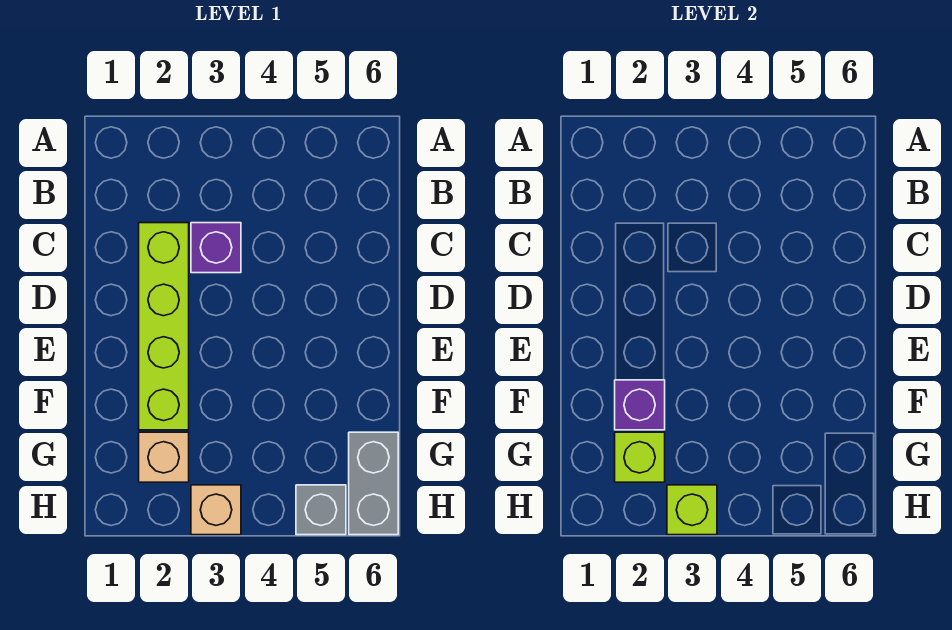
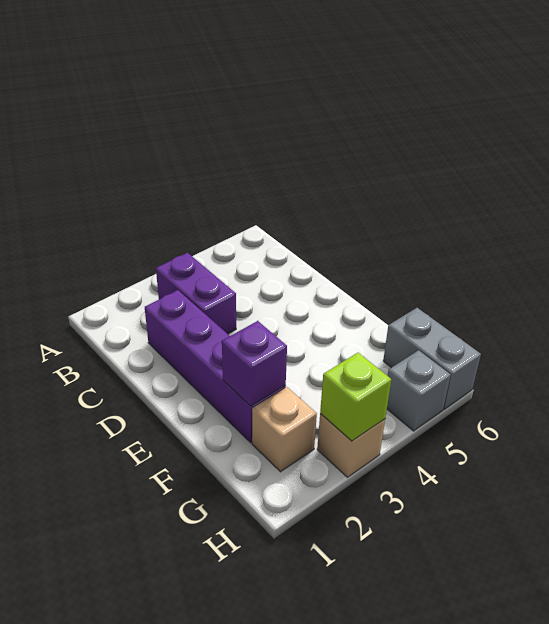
lime 1x4 brick [139,223,189,430] -> purple 1x4 brick [145,290,286,443]
purple 1x1 brick [191,223,241,273] -> purple 1x2 brick [156,253,236,334]
lime 1x1 brick [615,432,665,482] -> none

